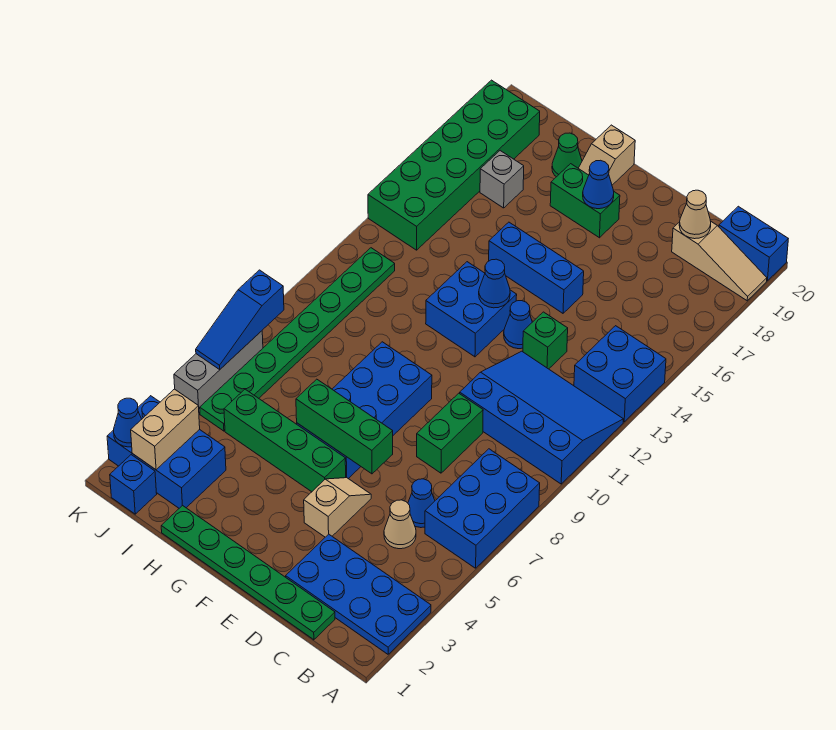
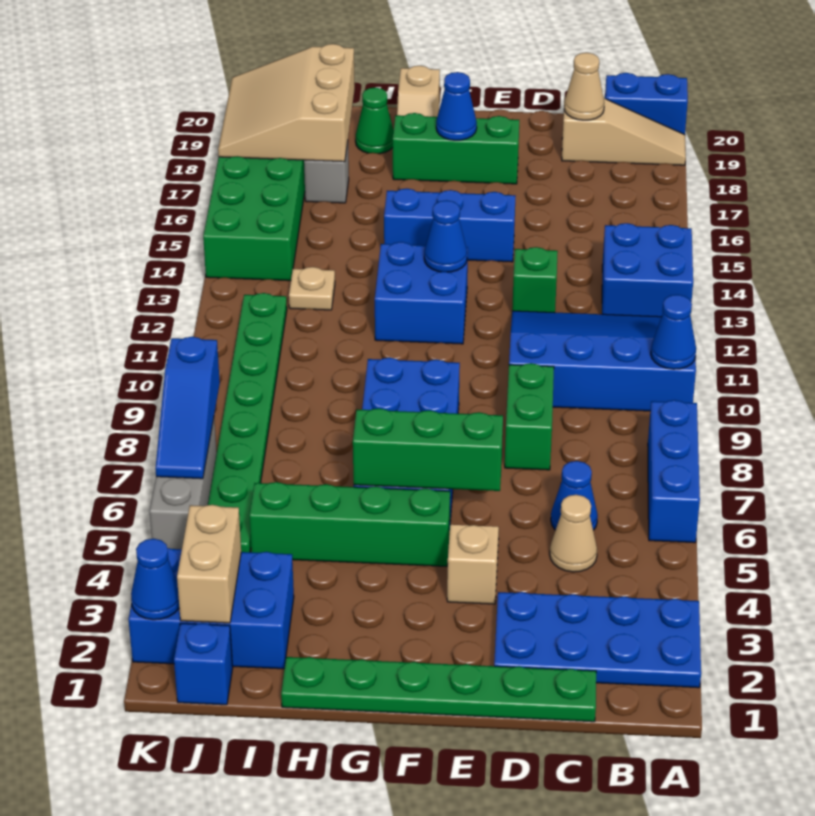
blue 2x3 brick [425,449,540,568] -> blue 1x3 brick [648,400,700,543]
blue 1x1 cone [504,301,532,349] -> blue 1x1 cone moved to [651,295,696,369]
green 1x2 brick [550,164,620,238] -> green 1x3 brick [393,113,519,184]
none -> tan 1x1 plate [289,267,335,310]
none -> tan 3x3 slope [218,44,355,162]

